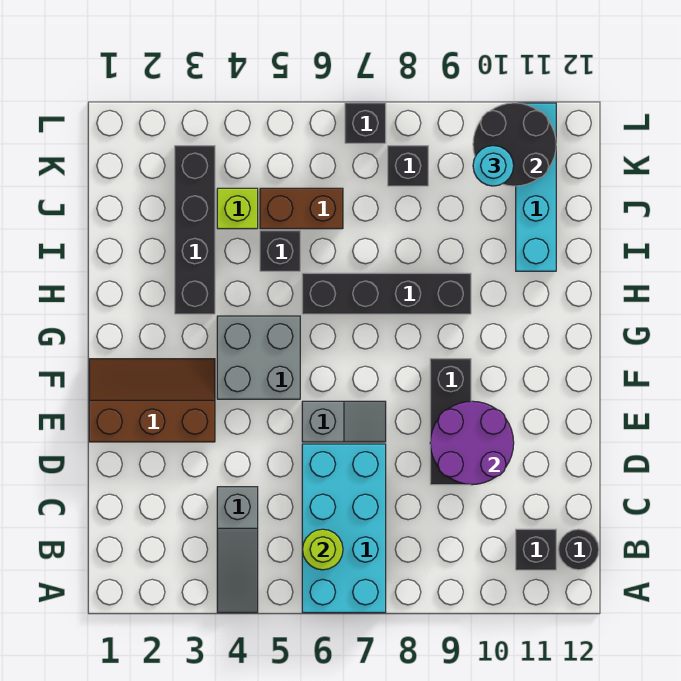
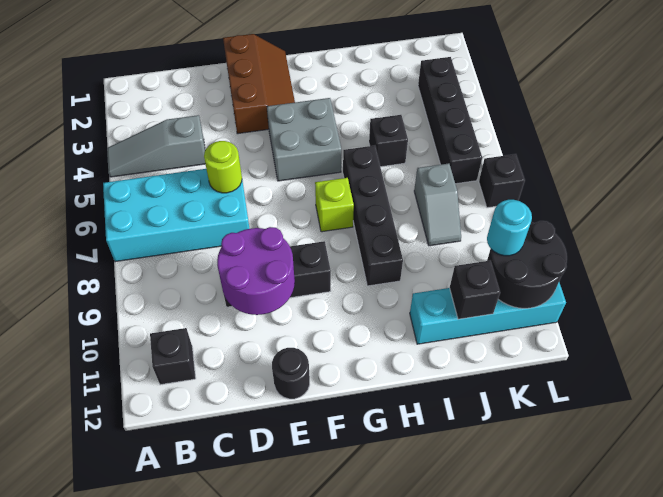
lime 1x1 round brick [302,529,343,570] -> lime 1x1 round brick moved to [204,141,242,193]
black 1x1 round brick [558,529,599,570] -> black 1x1 round brick moved to [272,348,310,399]
grey 1x2 slope [302,401,386,442] -> grey 1x2 slope moved to [414,163,461,246]
black 1x4 brick [175,146,215,314] -> black 1x4 brick turned to [418,57,482,184]
lime 1x1 brick [217,188,258,229] -> lime 1x1 brick moved to [315,178,354,232]
brown 1x2 brick [260,188,343,229] -> none
black 1x1 brick [388,146,428,186] -> black 1x1 brick moved to [450,261,500,319]

